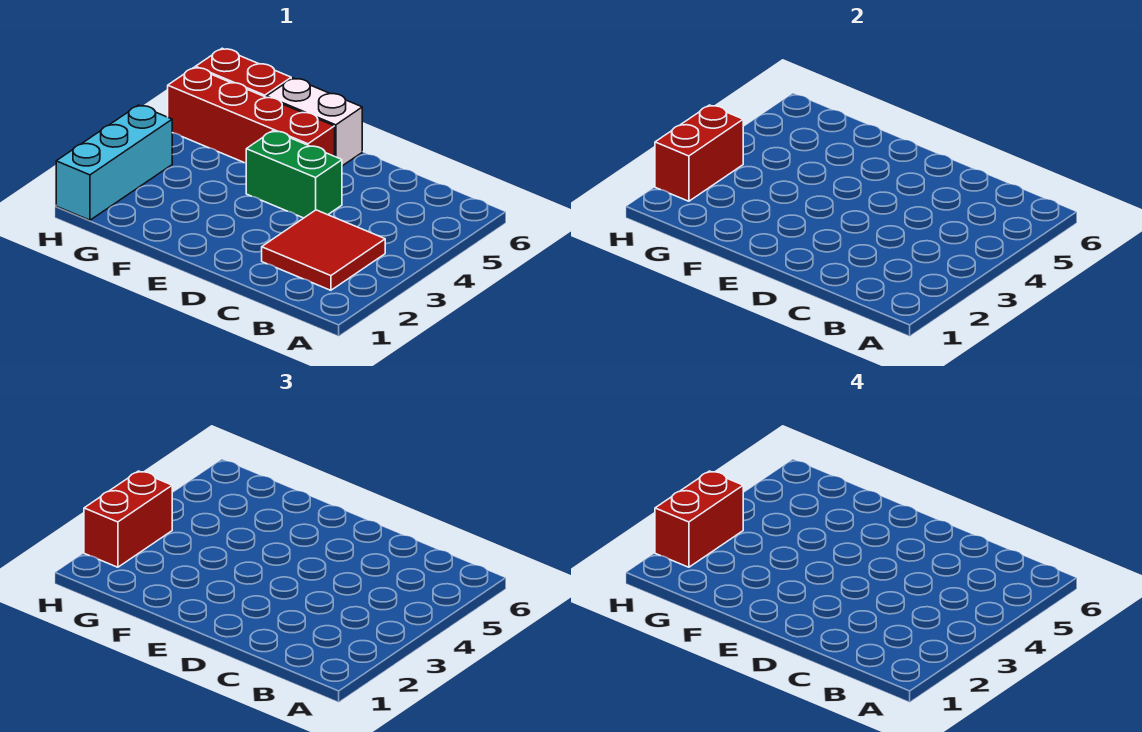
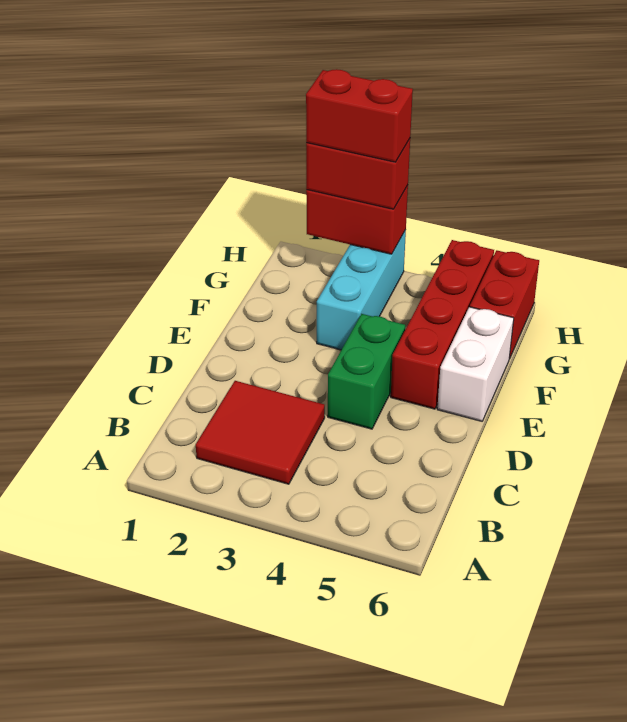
cyan 1x3 brick [56,105,172,220] -> cyan 1x3 brick turned to [317,230,406,350]

